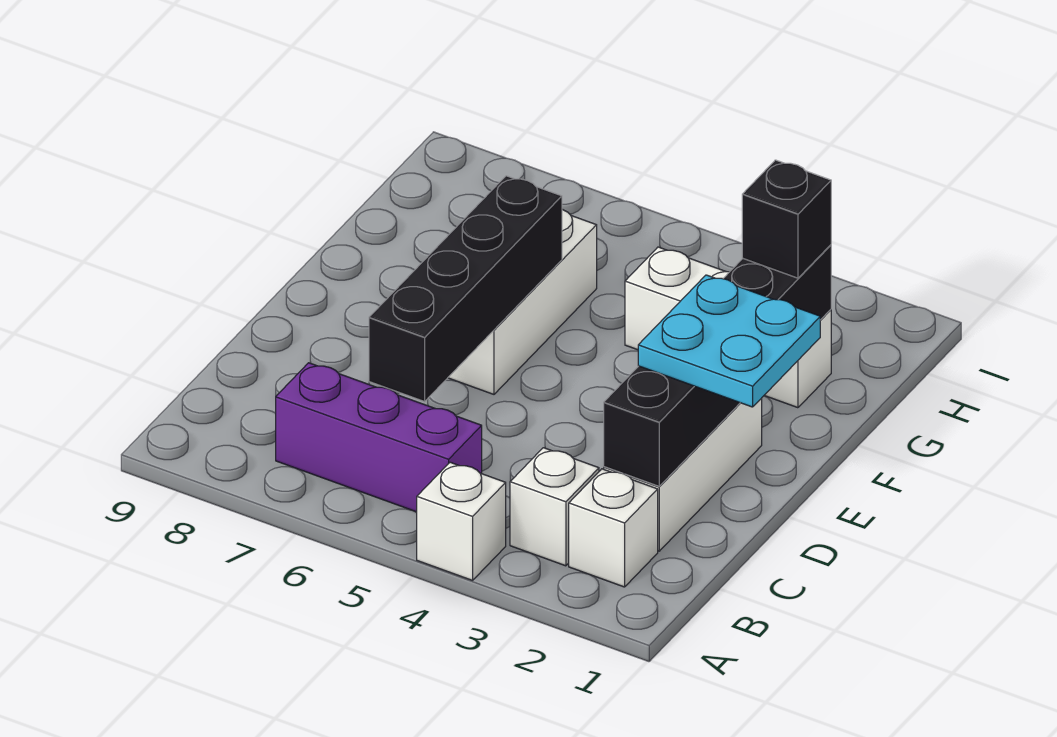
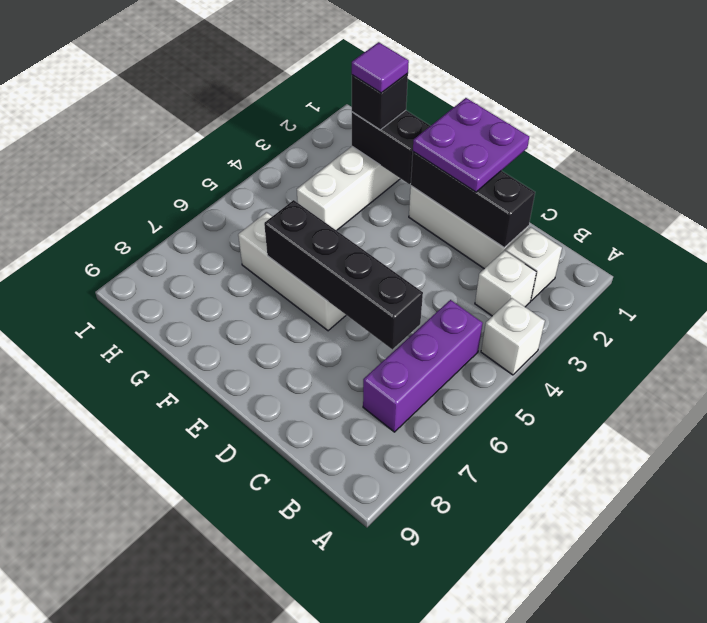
cyan 2x2 plate [638,275,820,407] -> purple 2x2 plate [413,98,529,192]
none -> purple 1x1 tile [352,42,409,93]

